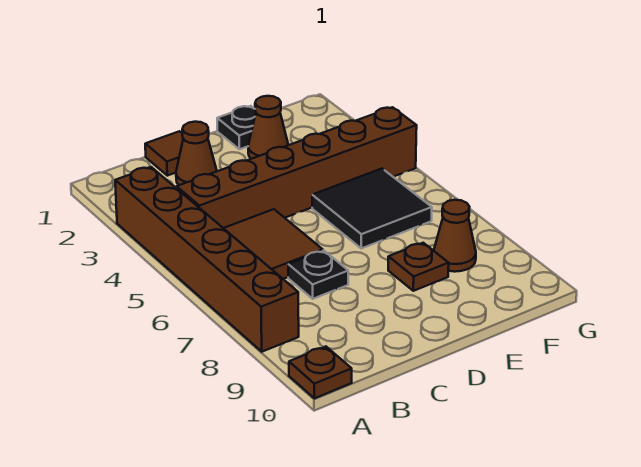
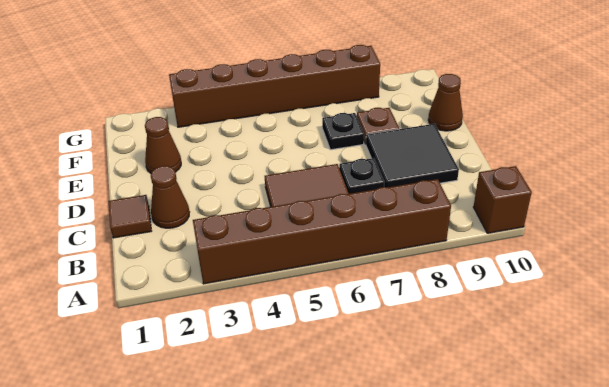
brown 1x1 plate [289,347,352,398] -> brown 1x1 brick [474,166,532,233]
brown 1x6 brick [177,107,417,228] -> brown 1x6 brick turned to [169,45,380,127]
black 1x1 plate [217,106,256,149] -> black 1x1 plate moved to [322,113,364,150]
black 2x2 tile [312,169,432,248] -> black 2x2 tile moved to [366,124,459,187]
brown 1x1 cone [434,200,476,272] -> brown 1x1 cone moved to [428,74,463,131]

